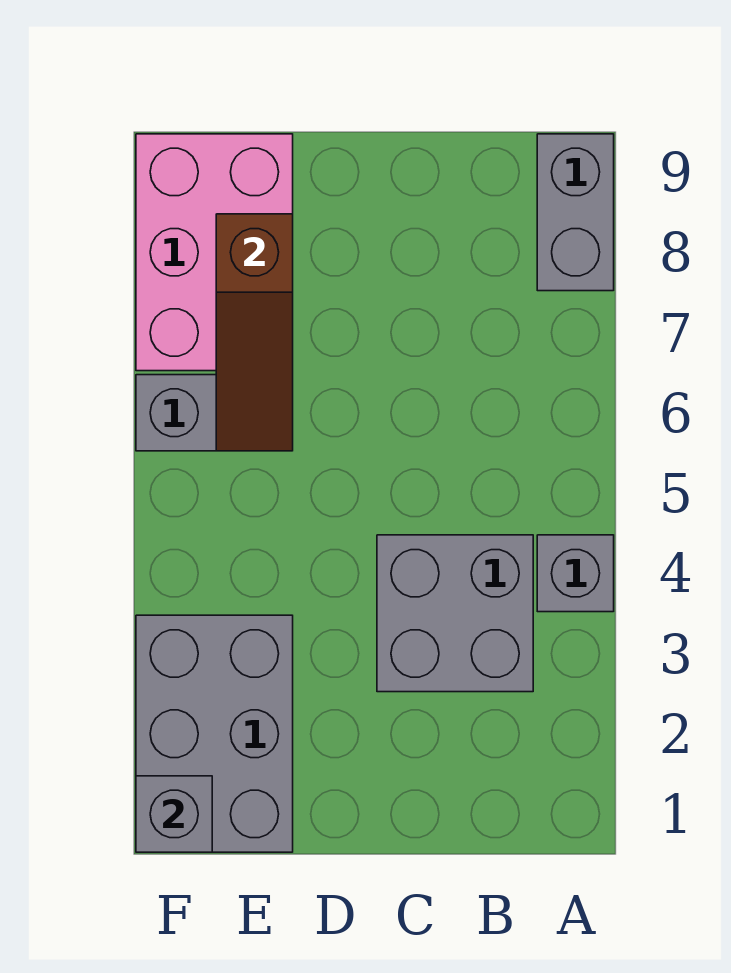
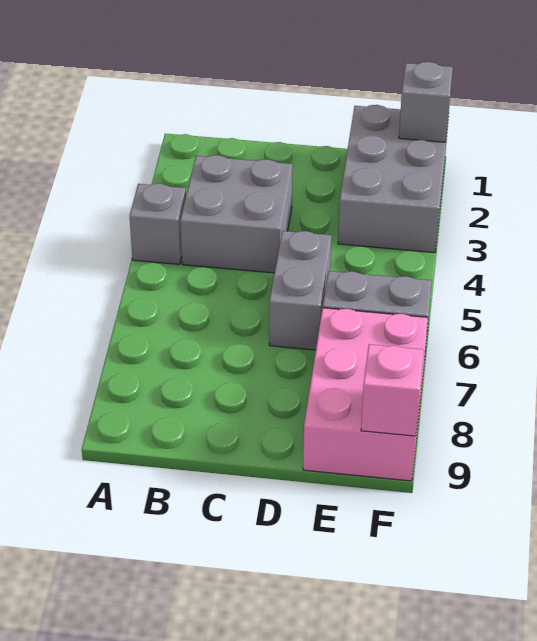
grey 1x2 brick [537,134,614,291] -> grey 1x2 brick moved to [269,231,331,350]
brown 1x3 slope [216,214,293,451] -> none
none -> pink 1x1 brick [361,344,424,436]

